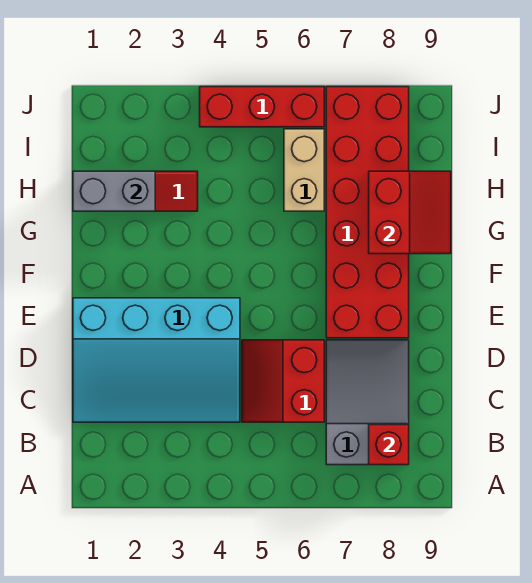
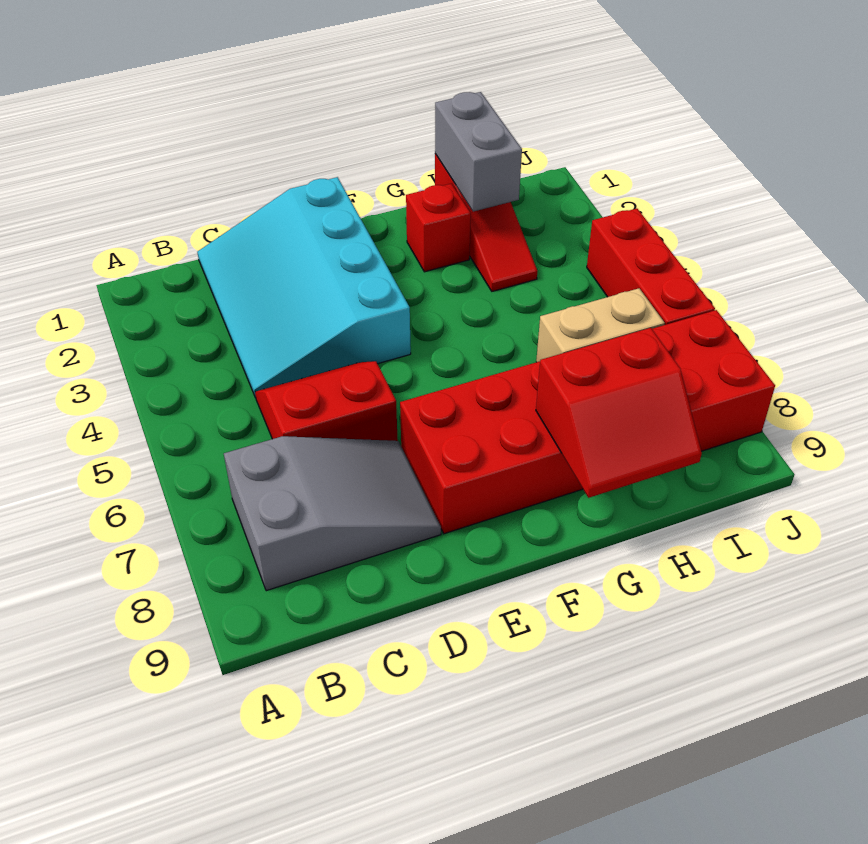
red 1x1 brick [369,425,409,465] -> red 1x1 brick moved to [406,183,471,272]

